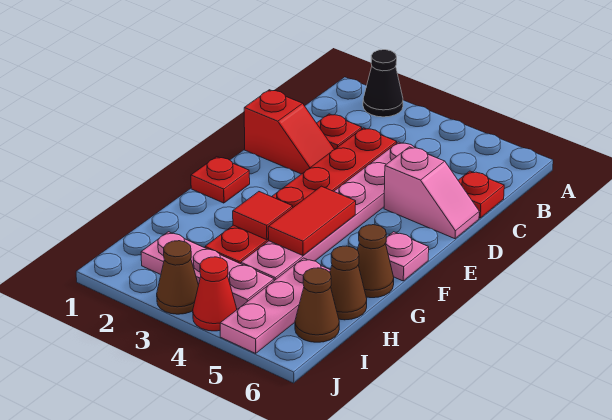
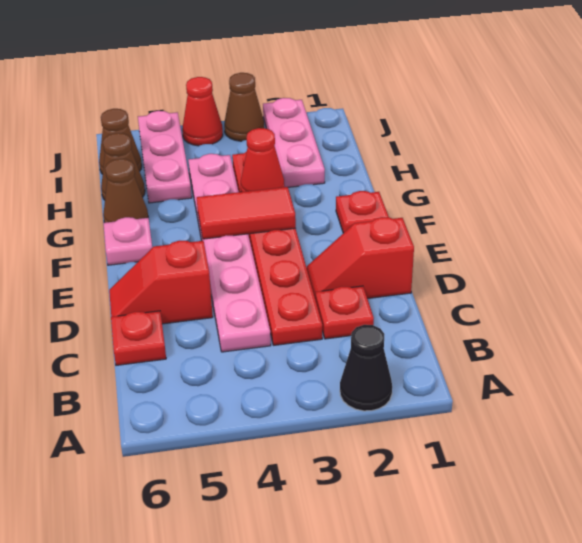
pink 1x2 slope [384,147,479,239] -> red 1x2 slope [109,241,213,324]
red 1x2 tile [268,186,356,256] -> red 1x2 tile turned to [197,187,296,239]
red 1x1 tile [233,192,293,240] -> red 1x1 cone [241,128,284,192]
pink 1x3 plate [141,232,274,309] -> pink 1x3 plate turned to [263,98,325,187]

